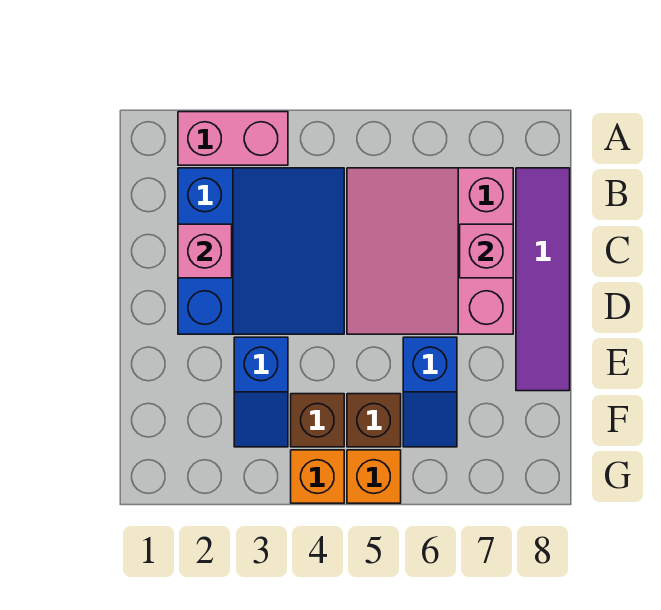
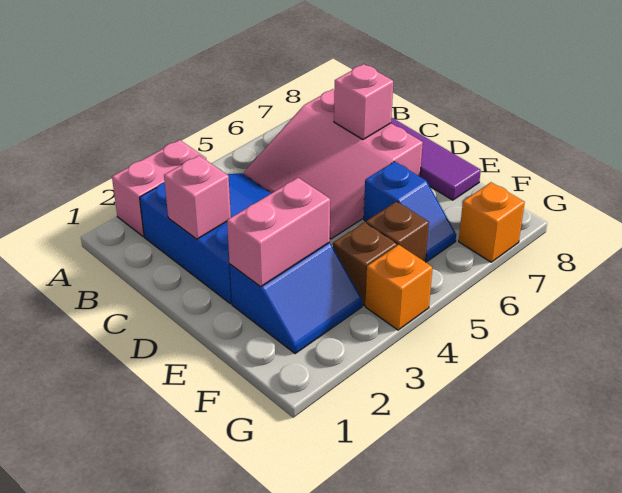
none -> pink 1x2 brick [227,178,330,287]
blue 1x2 slope [234,337,288,447] -> blue 2x2 slope [230,242,362,354]
orange 1x1 brick [347,450,401,503] -> orange 1x1 brick moved to [459,182,525,262]

